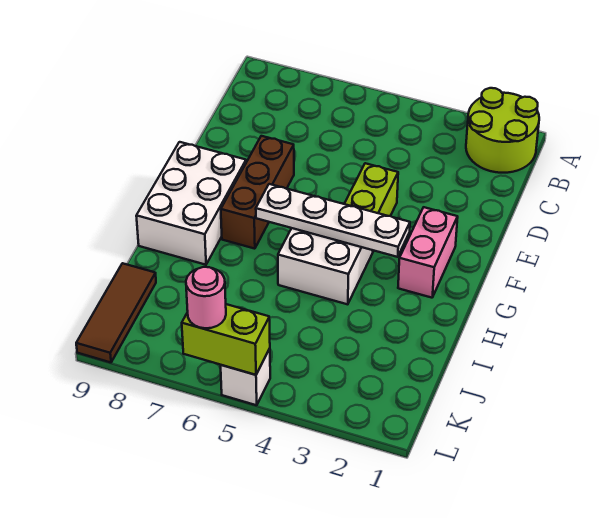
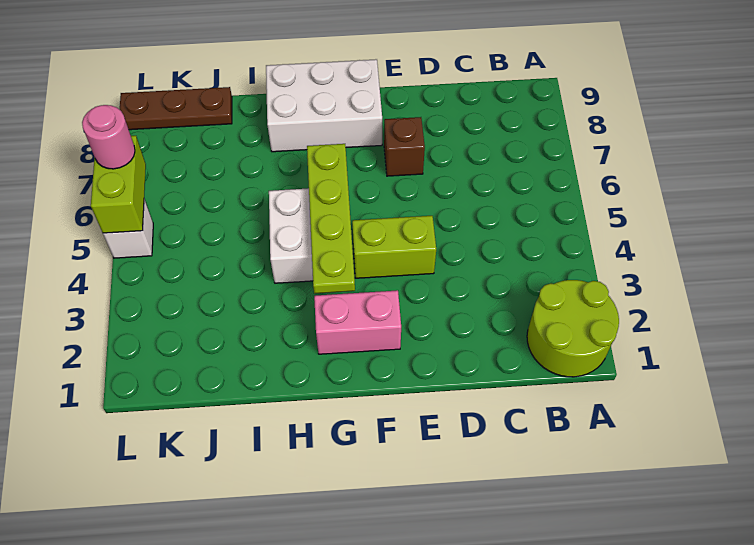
brown 1x3 brick [221,136,294,249] -> brown 1x1 brick [384,117,425,176]
white 1x4 plate [256,184,410,257] -> lime 1x4 plate [307,144,355,294]
brown 1x3 tile [76,263,156,362] -> brown 1x3 plate [120,87,232,130]

